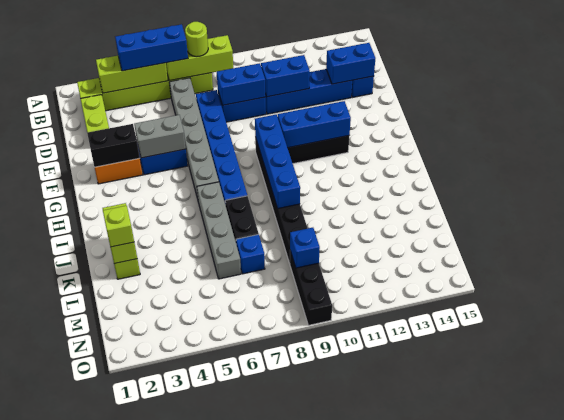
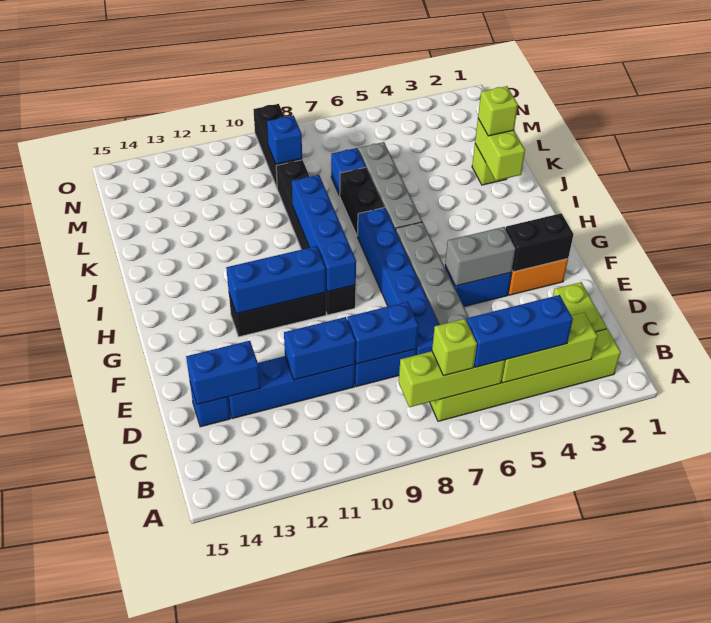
lime 1x1 round brick [185,22,208,57] -> lime 1x1 brick [432,319,477,376]

